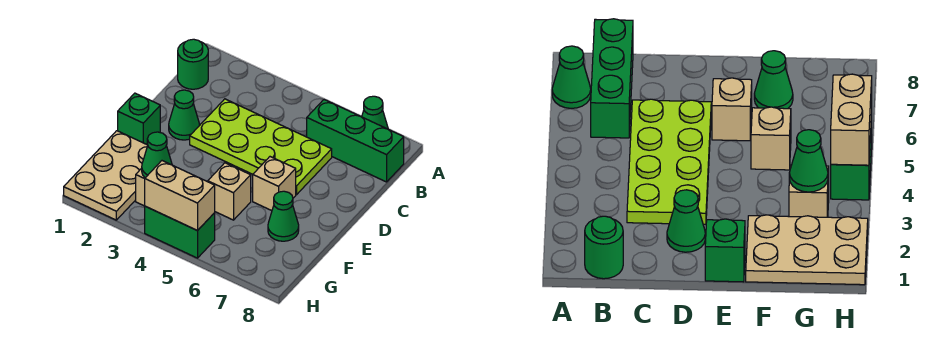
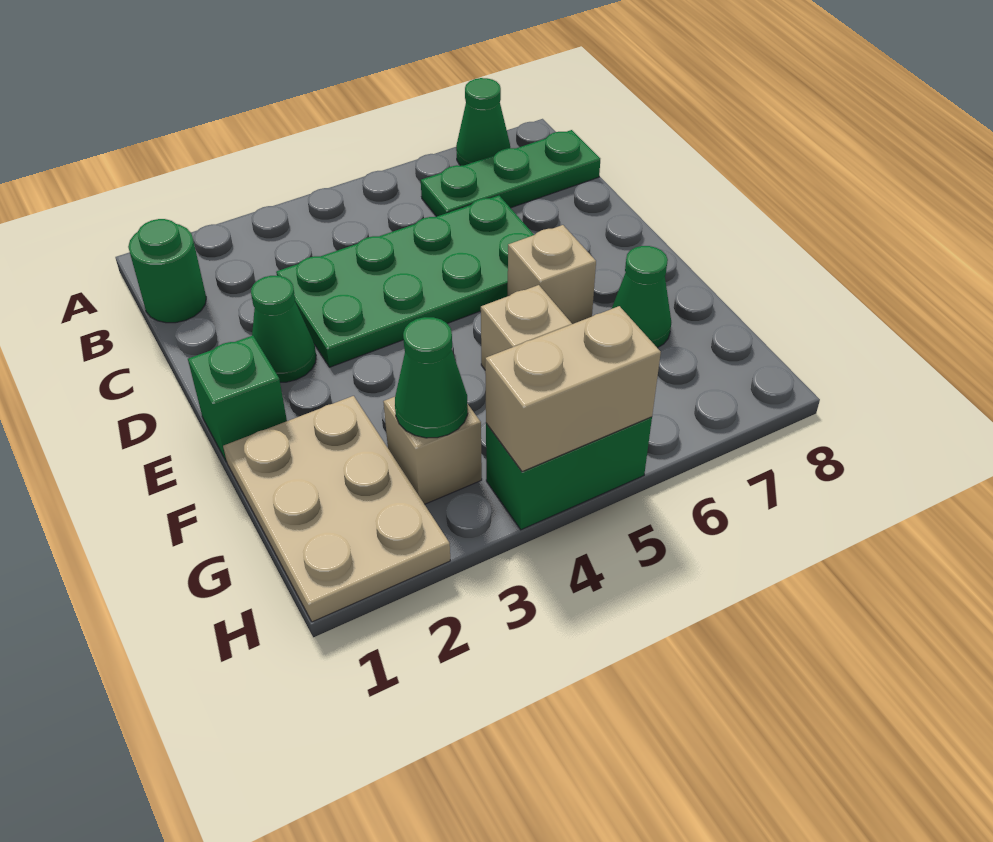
green 1x3 brick [307,100,404,182] -> green 1x3 plate [421,130,600,217]
lime 2x4 plate [190,99,332,195] -> green 2x4 plate [276,196,534,367]

